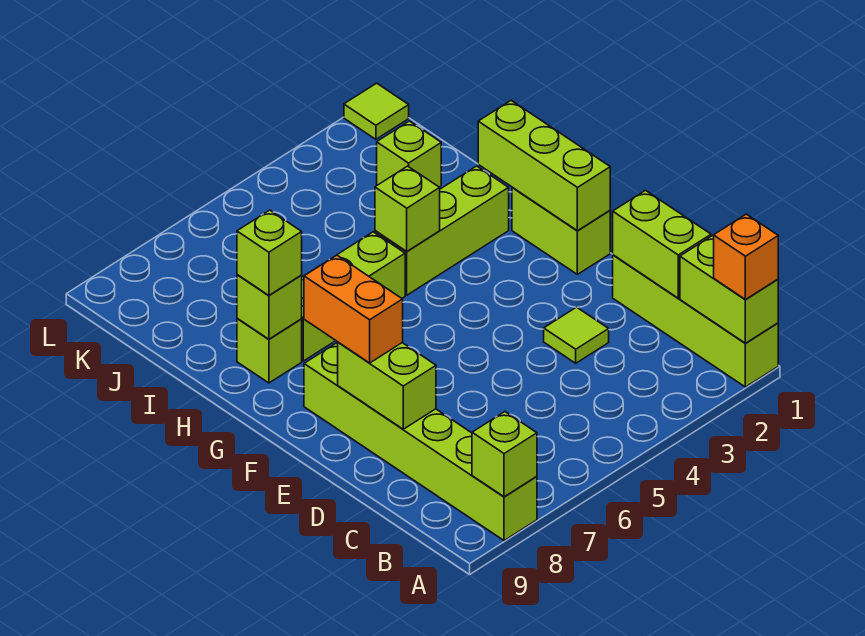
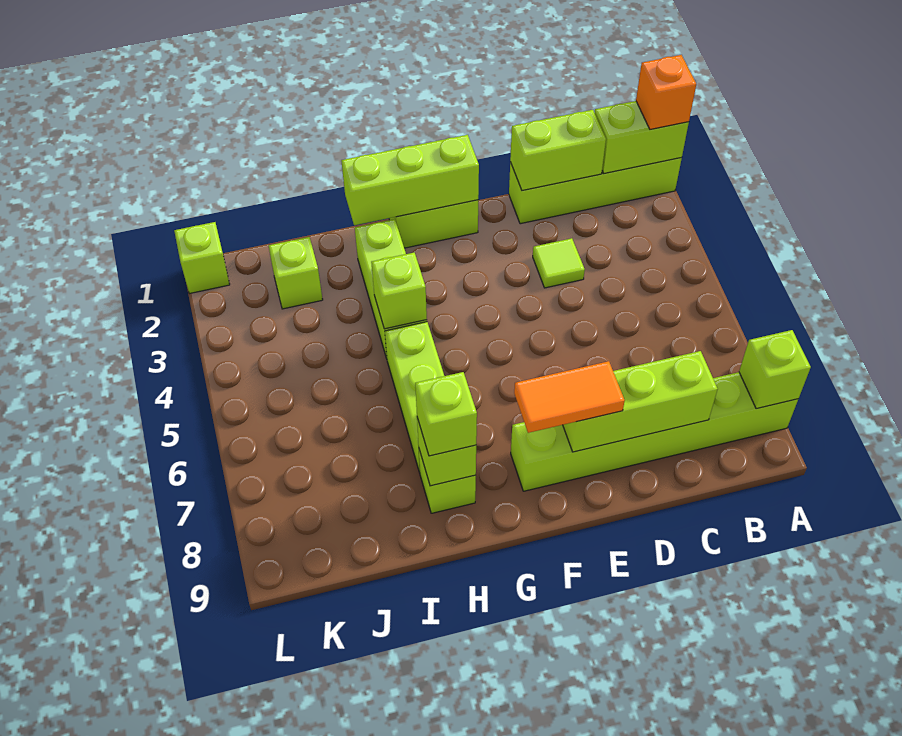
lime 1x2 brick [338,342,436,429] -> lime 1x3 brick [563,351,718,452]
orange 1x2 brick [304,255,403,363] -> orange 1x2 tile [514,361,625,433]
lime 1x1 tile [344,83,409,139] -> lime 1x1 brick [174,222,230,294]

